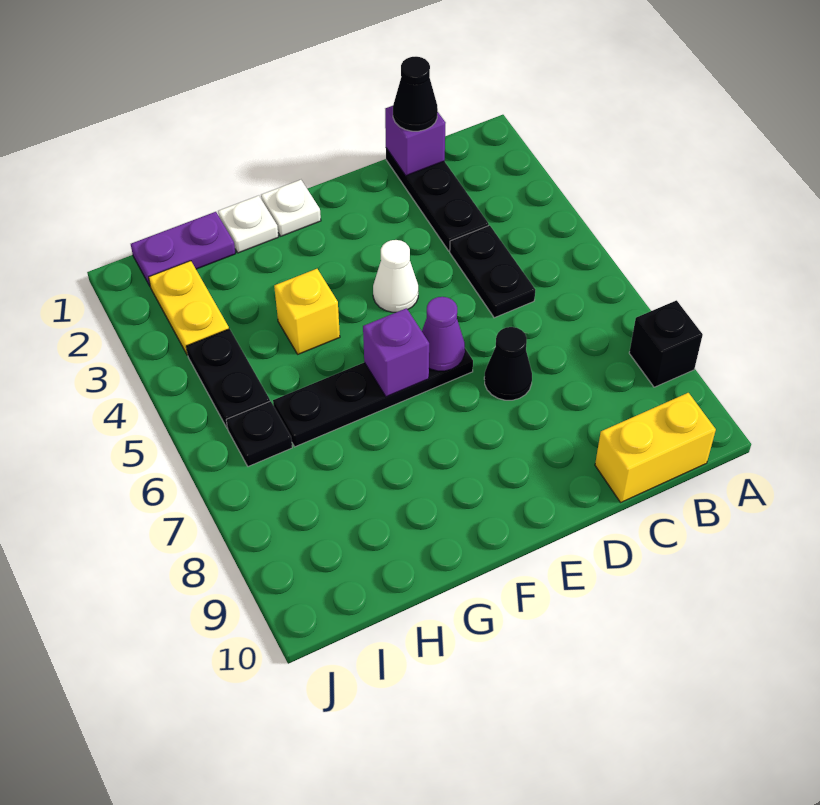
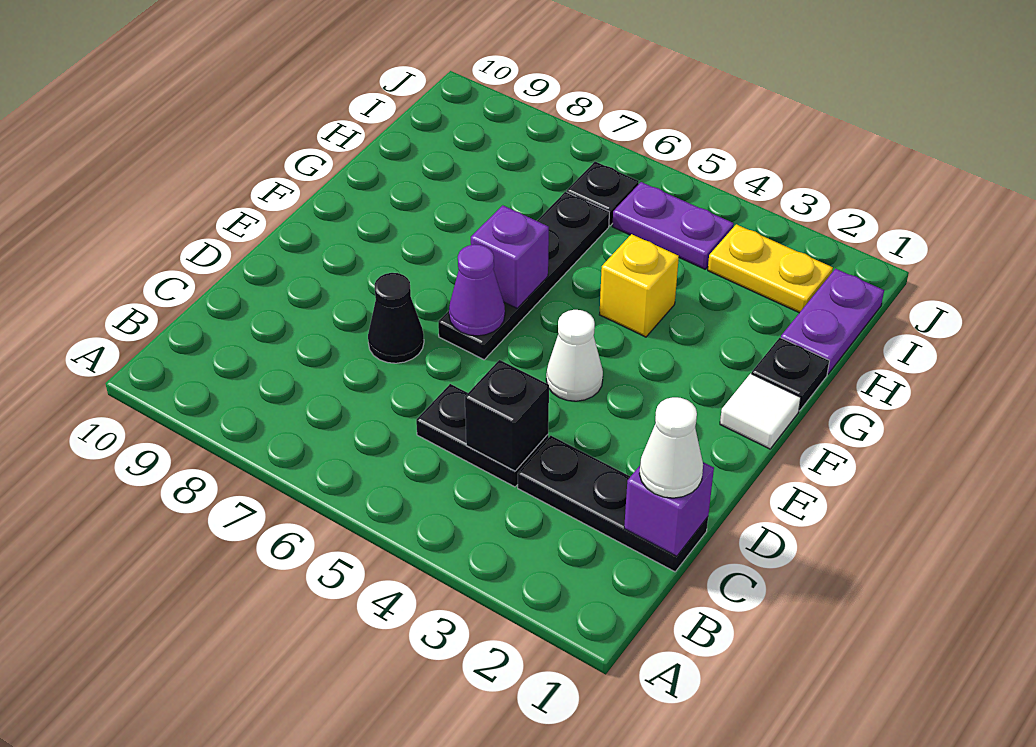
black 1x1 brick [629,300,703,387] -> black 1x1 brick moved to [465,360,549,471]
yellow 1x2 brick [595,393,716,502] -> none
black 1x1 cone [393,57,438,131] -> white 1x1 cone [639,397,703,498]
white 1x1 plate [261,180,321,236] -> white 1x1 tile [720,374,801,449]
white 1x1 plate [218,196,278,253] -> black 1x1 plate [752,338,829,411]
black 1x2 plate [186,329,270,428] -> purple 1x2 plate [612,182,734,269]

